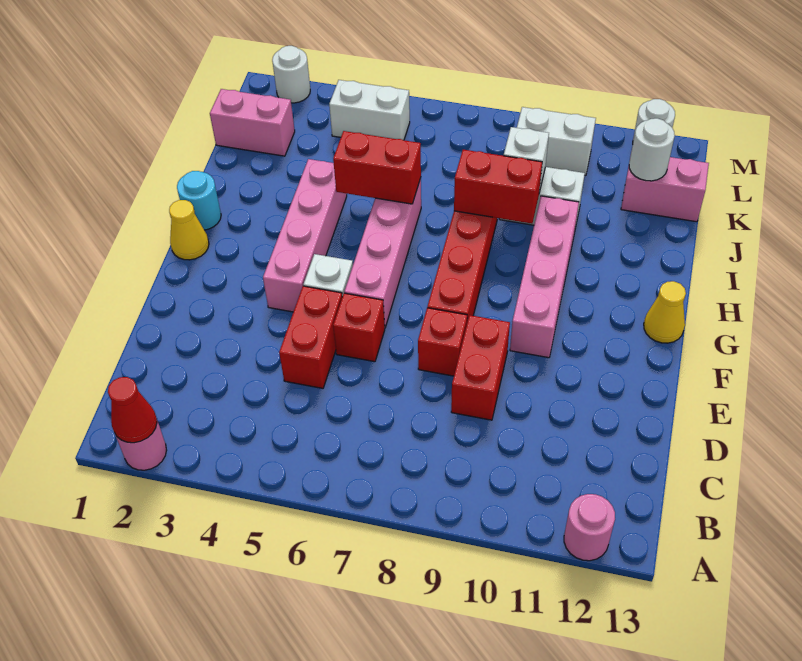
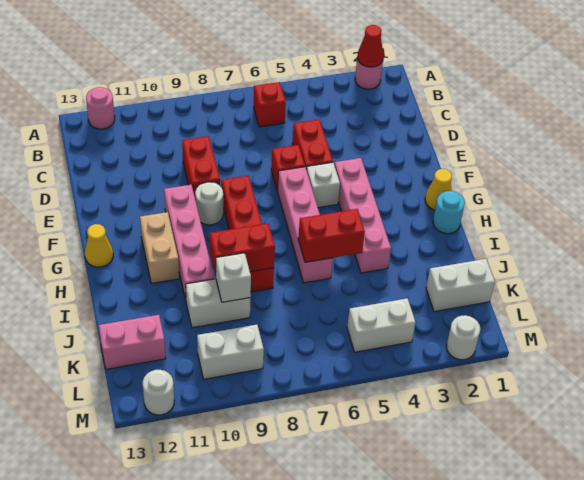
red 1x1 brick [418,308,467,376] -> red 1x1 brick moved to [254,82,286,127]
none -> tan 1x2 brick [140,212,179,283]
pink 1x2 brick [210,89,295,156] -> white 1x2 brick [426,259,495,312]
white 1x1 round brick [629,118,675,181] -> white 1x1 round brick moved to [195,182,223,225]

